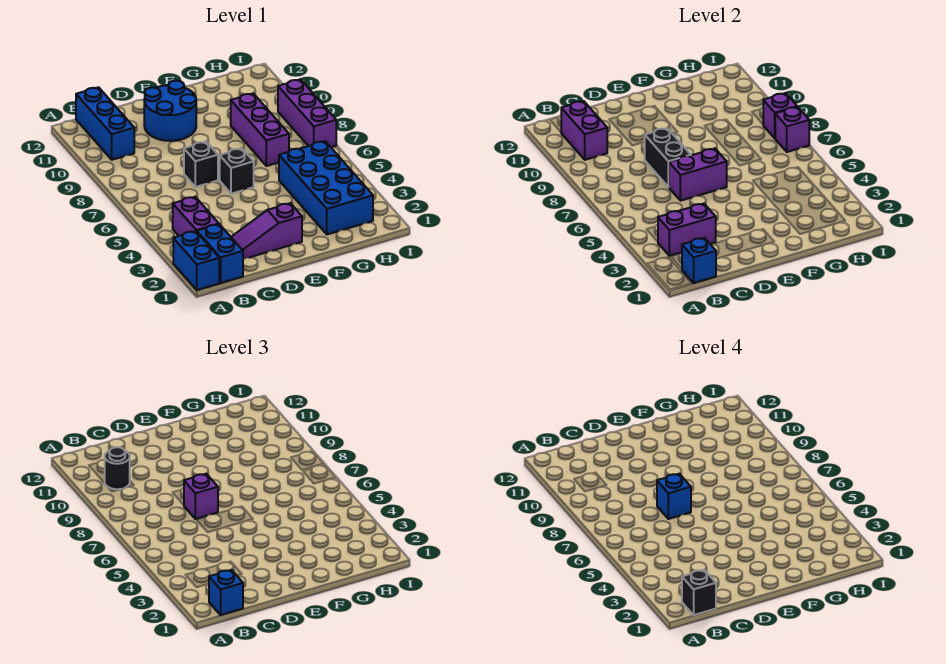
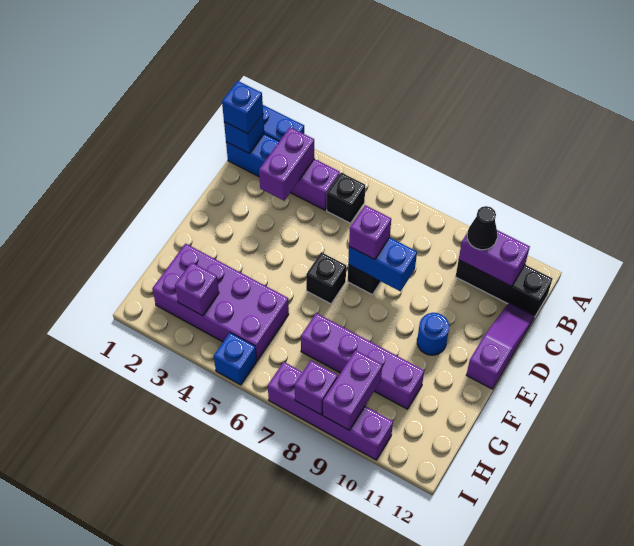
black 1x1 brick [682,570,716,615] -> black 1x1 brick moved to [327,172,365,223]
blue 1x3 brick [76,87,134,160] -> black 1x3 brick [456,260,553,316]
black 1x1 round brick [105,447,130,490] -> black 1x1 cone [467,206,497,250]
purple 1x3 slope [231,203,302,259] -> purple 1x3 slope moved to [466,303,535,389]
purple 1x2 brick [669,148,727,201] -> purple 1x2 brick moved to [323,350,382,430]
black 1x2 brick [645,128,691,187] -> blue 1x2 brick [348,238,417,291]
blue 1x1 brick [657,474,691,519] -> blue 1x1 brick moved to [214,333,257,385]
blue 2x2 round brick [144,81,196,141] -> blue 1x1 round brick [417,313,449,355]
blue 2x4 brick [279,141,373,234] -> purple 2x4 brick [152,244,289,360]
purple 1x3 brick [231,93,289,166] -> purple 1x4 brick [301,313,424,409]
purple 1x3 brick [278,79,336,147] -> purple 1x4 brick [268,362,393,460]
purple 1x1 brick [775,107,809,152] -> purple 1x1 brick moved to [175,262,219,316]

